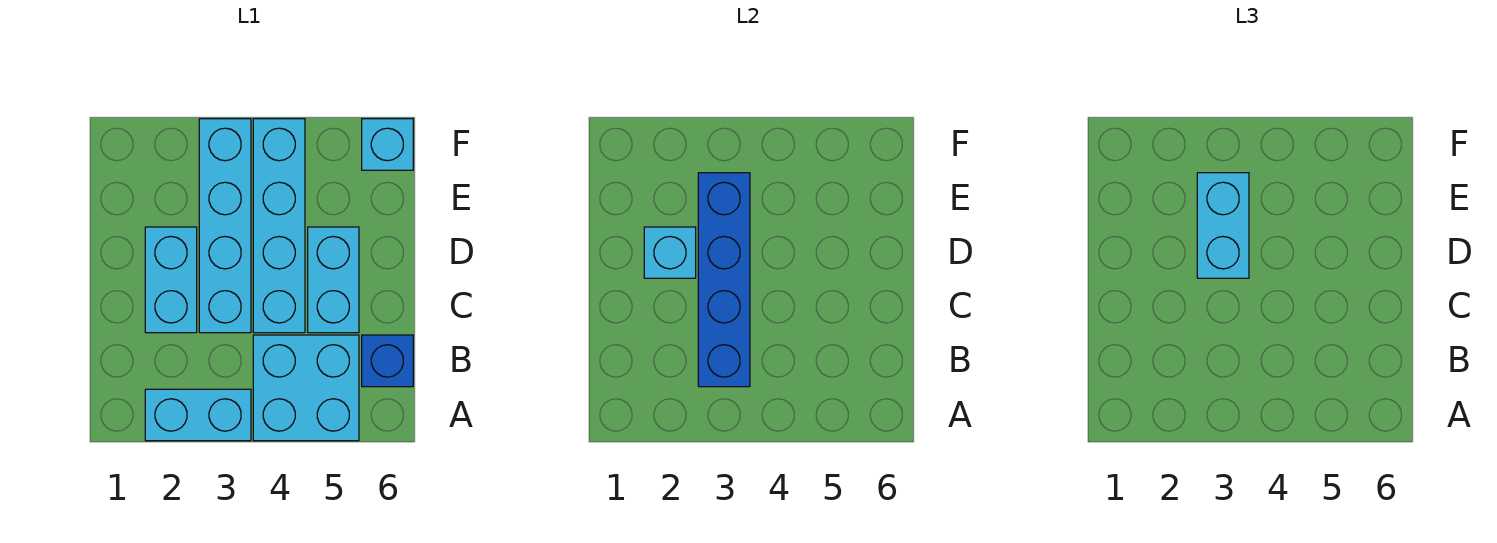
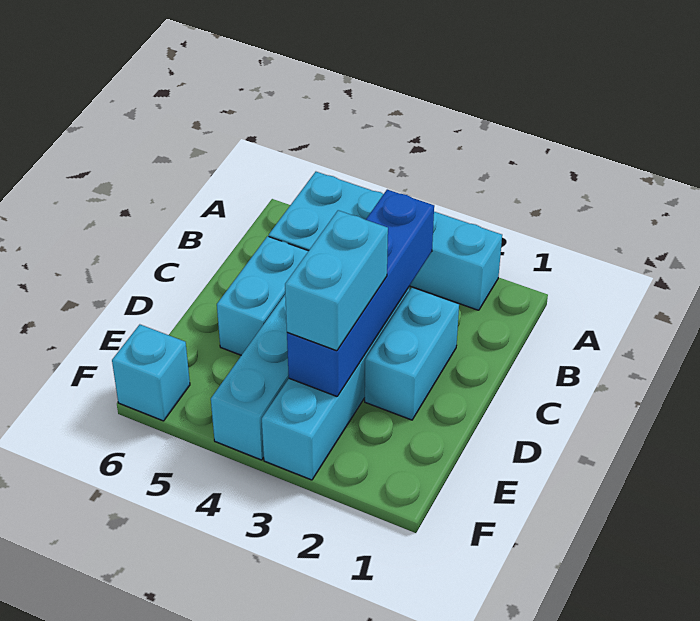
blue 1x1 brick [362,335,413,387] -> none
cyan 1x1 brick [644,227,696,278] -> none

